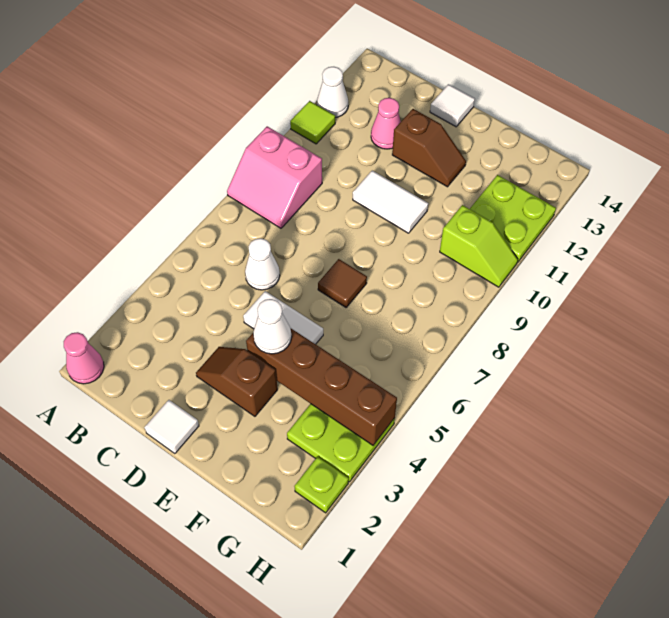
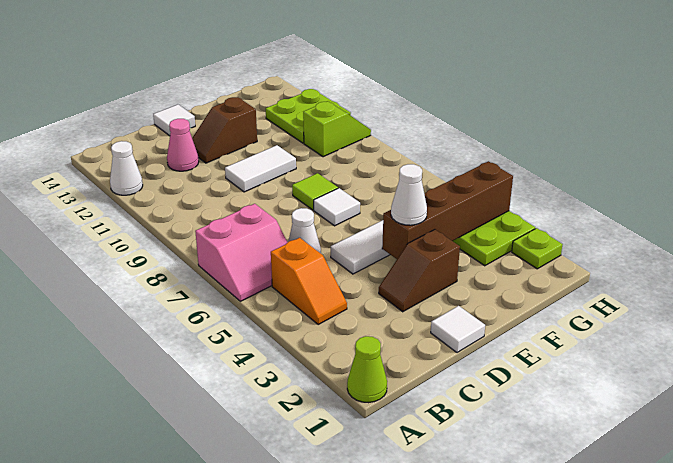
pink 1x1 cone [64,332,104,384] -> lime 1x1 cone [347,336,387,403]
pink 2x2 slope [227,126,322,228] -> pink 2x2 slope moved to [195,204,288,301]
lime 1x1 tile [290,101,335,144] -> lime 1x1 tile moved to [292,173,338,210]
none -> orange 1x2 slope [271,238,347,324]
brown 1x2 slope [392,109,466,187] -> brown 1x2 slope turned to [192,97,257,163]
brown 1x1 tile [318,259,367,307] -> white 1x1 tile [314,188,360,226]

